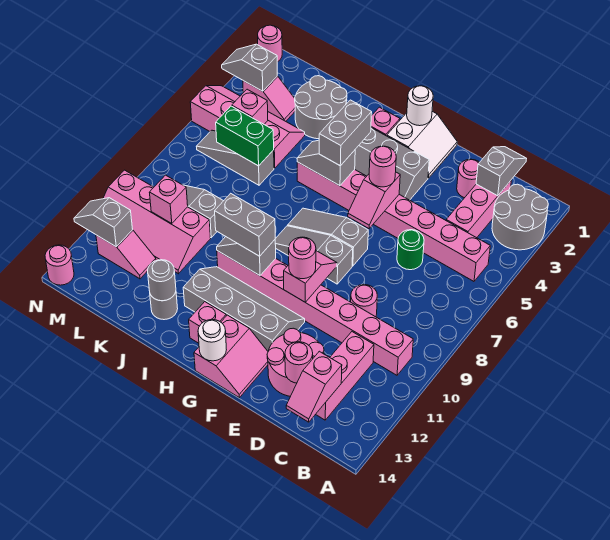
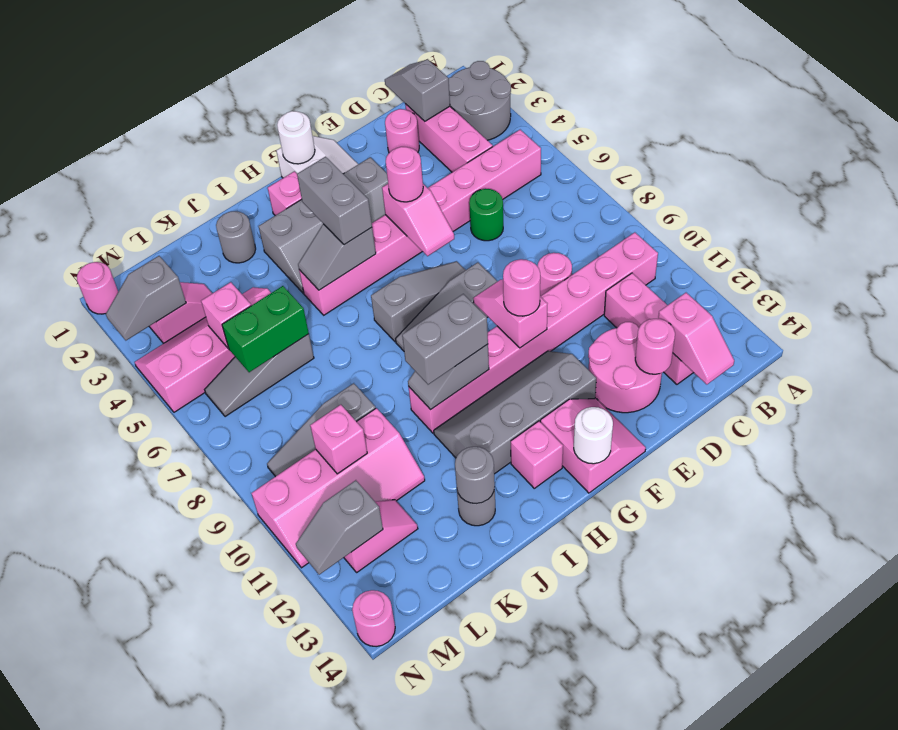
grey 1x3 slope [288,208,368,266] -> grey 1x3 slope turned to [371,261,465,342]
grey 2x2 round brick [295,76,347,139] -> grey 1x1 round brick [216,211,256,263]

